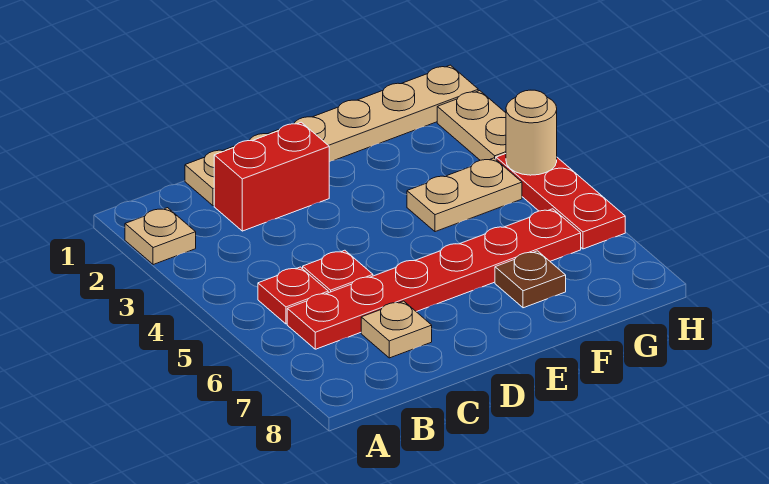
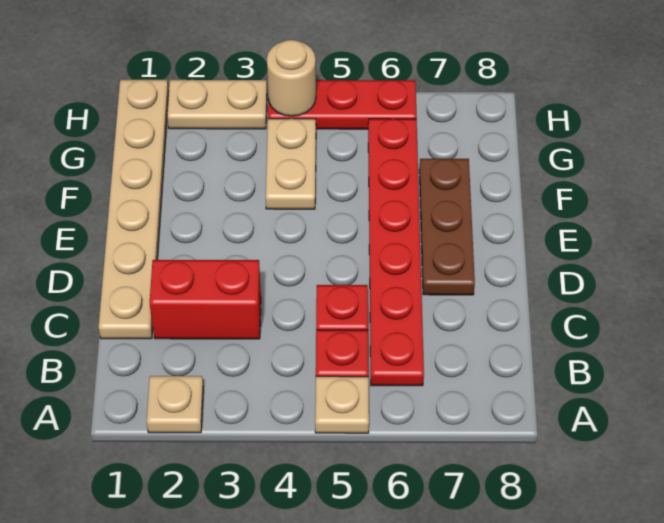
red 1x2 brick [214,122,329,231] -> red 1x2 brick turned to [150,260,261,339]
tan 1x1 plate [361,301,432,358] -> tan 1x1 plate moved to [315,376,369,433]
brown 1x1 plate [495,251,566,308] -> brown 1x3 plate [419,159,475,295]

